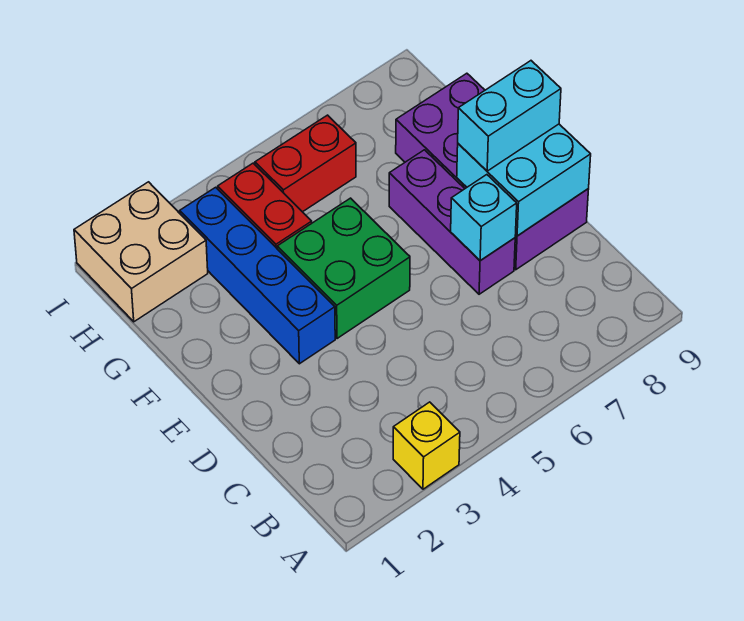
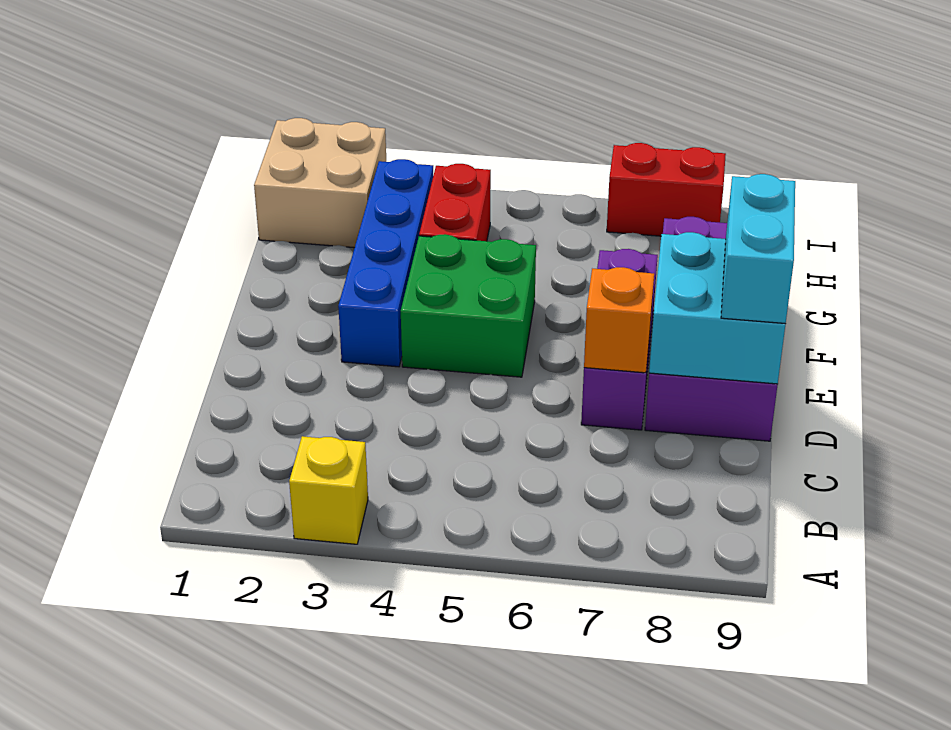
cyan 1x1 brick [451,175,517,261] -> orange 1x1 brick [584,267,654,373]
cyan 1x2 brick [458,61,561,171] -> cyan 1x2 brick turned to [721,174,795,324]
red 1x2 brick [255,115,356,212] -> red 1x2 brick moved to [607,143,726,236]

